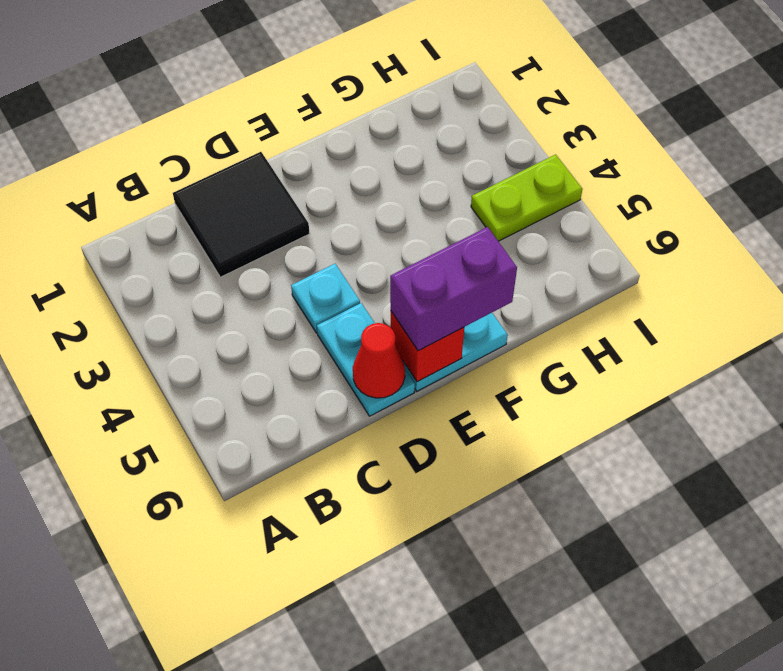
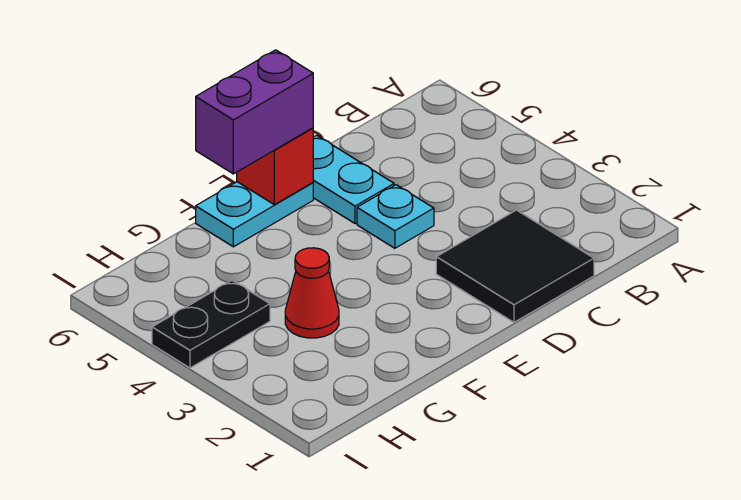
red 1x1 cone [353,323,405,398] -> red 1x1 cone moved to [285,248,339,338]
lime 1x2 plate [471,154,582,241] -> black 1x2 plate [152,281,270,368]

